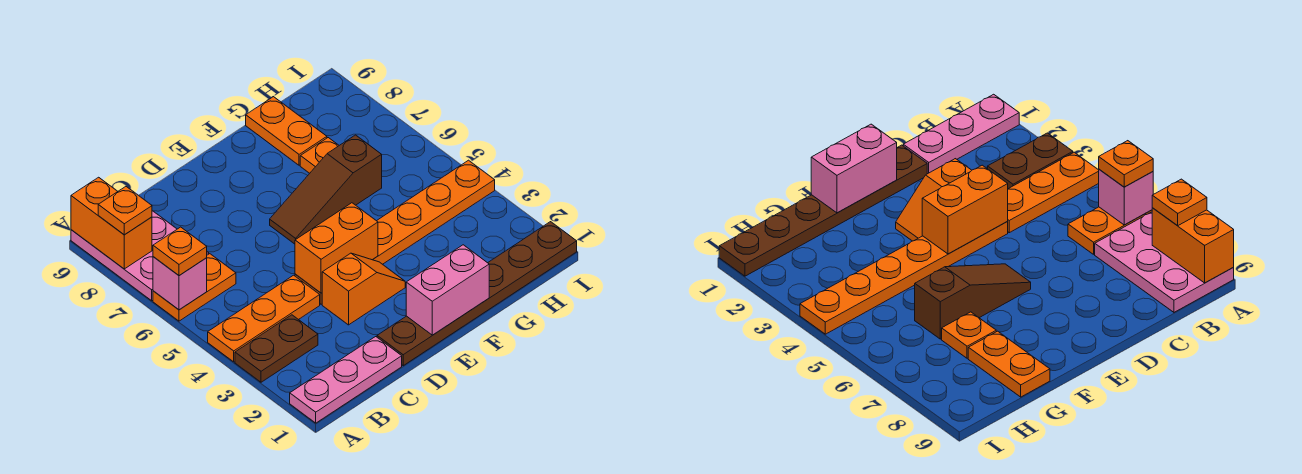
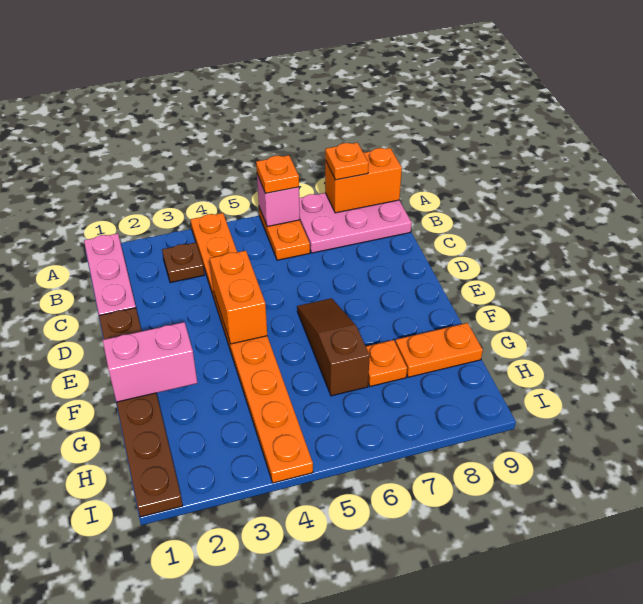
brown 1x2 plate [235,315,318,382] -> brown 1x1 plate [162,242,204,283]
orange 1x2 slope [322,253,405,325] -> none
pink 1x2 brick [406,245,489,335] -> pink 1x2 brick turned to [103,322,197,402]

